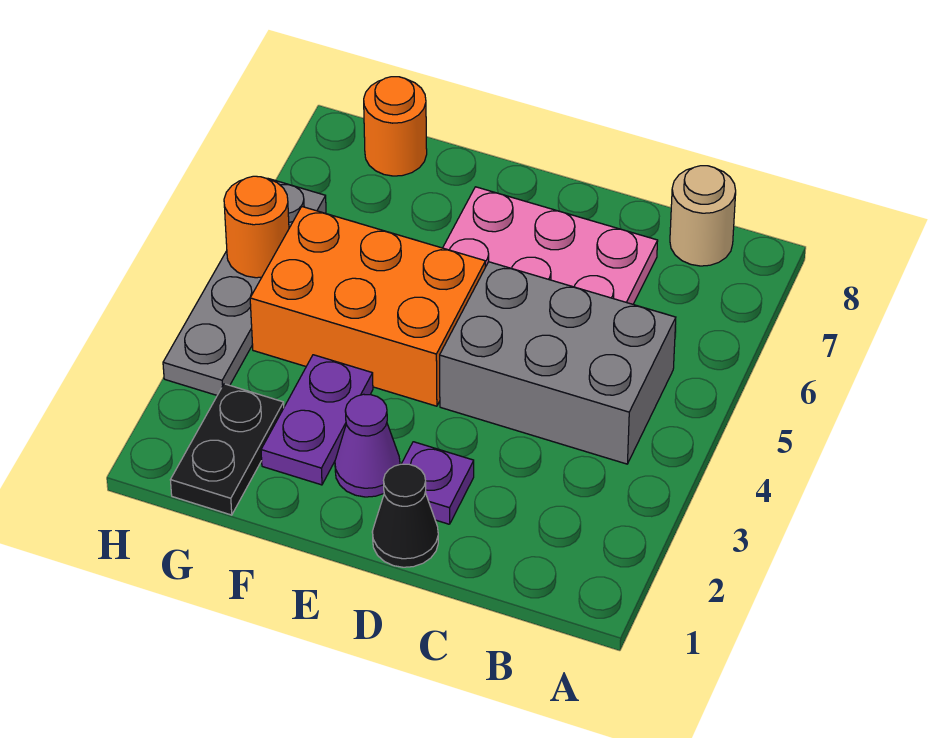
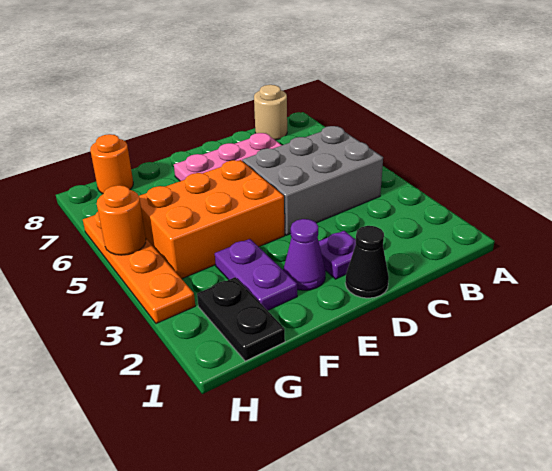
grey 1x4 plate [163,179,326,395] -> orange 1x4 plate [83,212,195,323]

